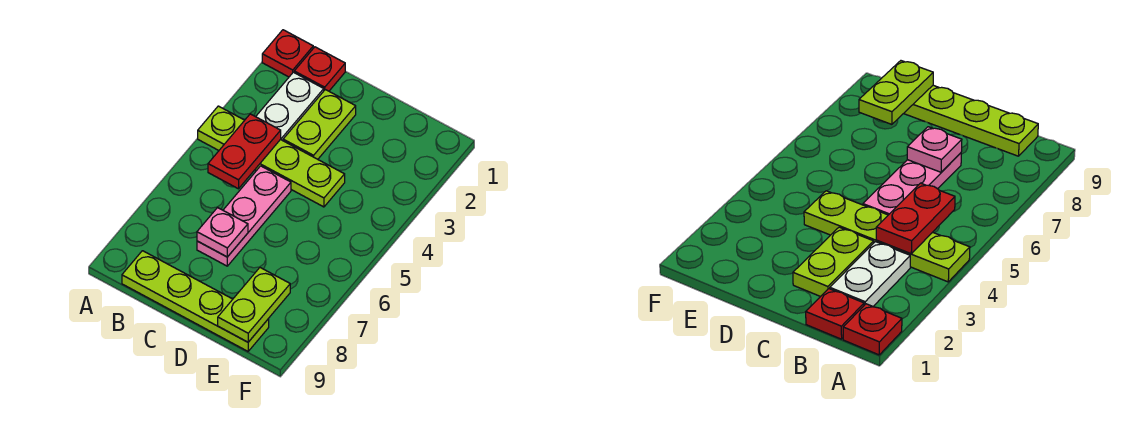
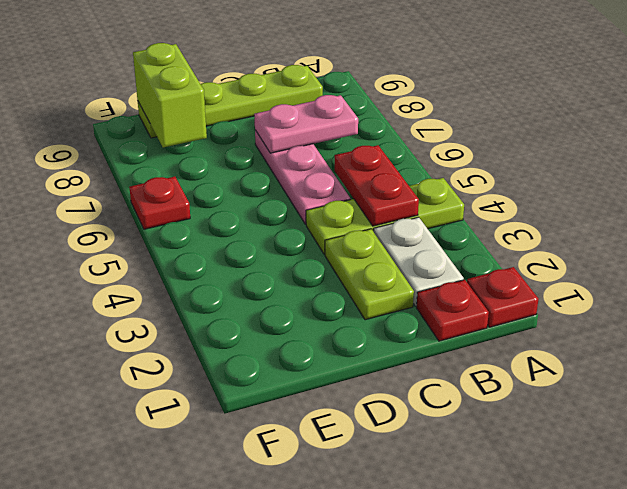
lime 1x4 plate [198,106,345,207] -> lime 1x3 plate [306,178,464,254]
pink 1x1 plate [197,208,248,257] -> pink 1x2 plate [254,95,358,153]
lime 1x2 plate [218,268,290,342] -> lime 1x2 brick [133,43,207,147]
none -> red 1x1 plate [129,177,190,229]

